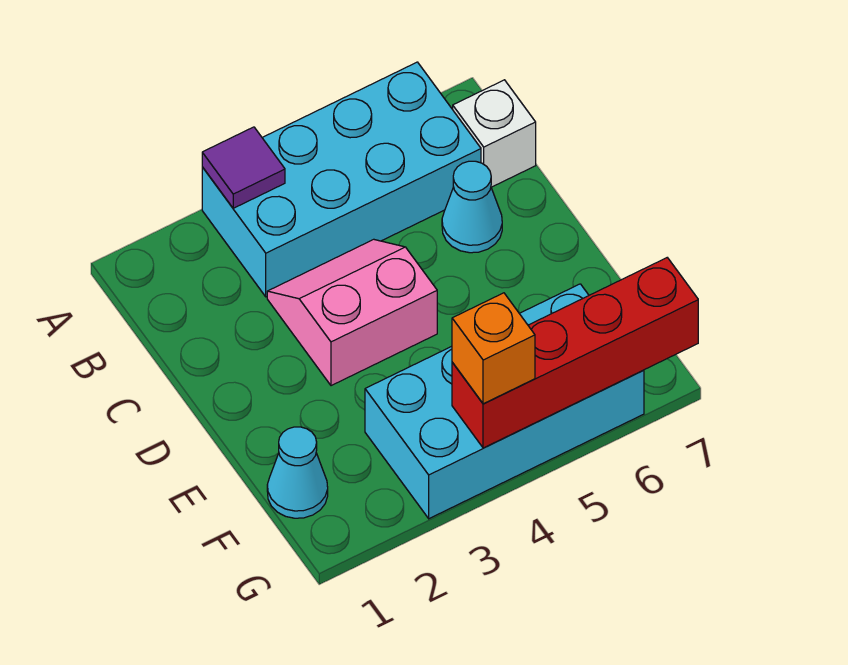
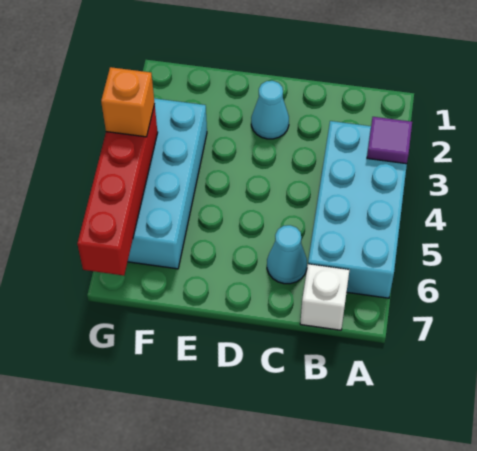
pink 2x2 slope [267,239,437,386] -> none
cyan 1x1 cone [267,427,328,518] -> cyan 1x1 cone moved to [251,81,289,139]

